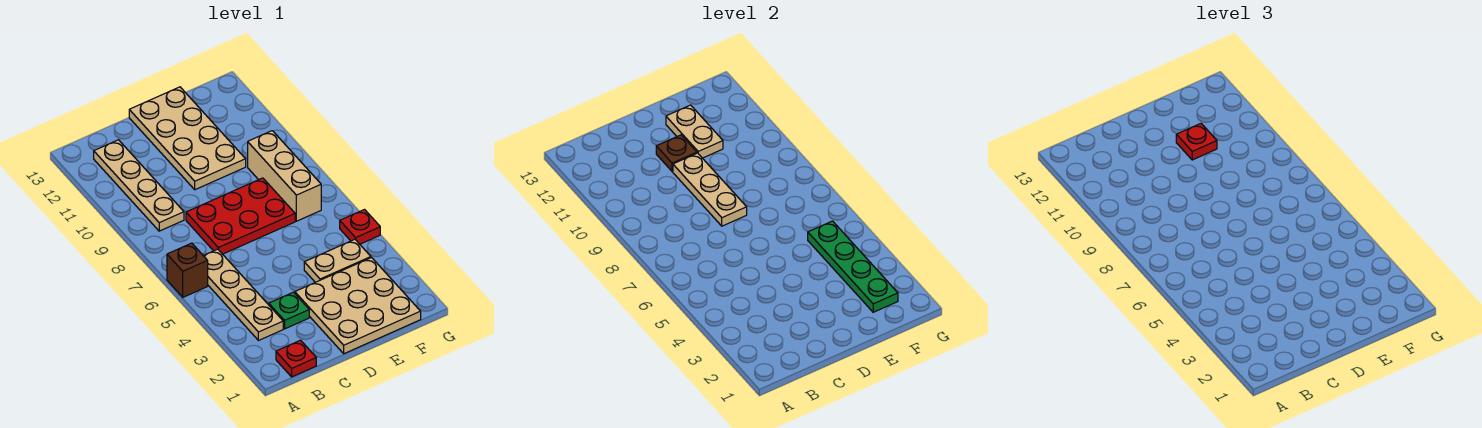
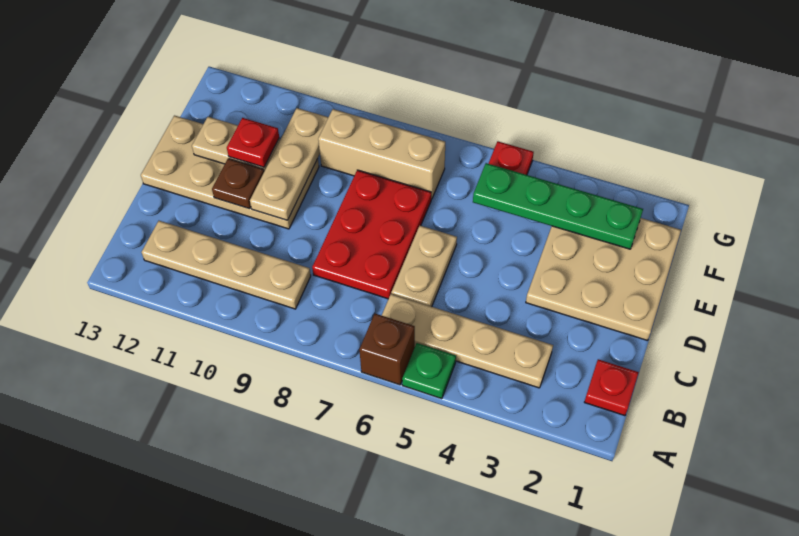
green 1x1 plate [269,292,309,329] -> green 1x1 plate moved to [402,343,456,399]
tan 1x3 plate [673,153,747,226] -> tan 1x3 plate turned to [250,108,328,220]
tan 1x2 plate [304,239,371,282] -> tan 1x2 plate moved to [391,226,457,307]

